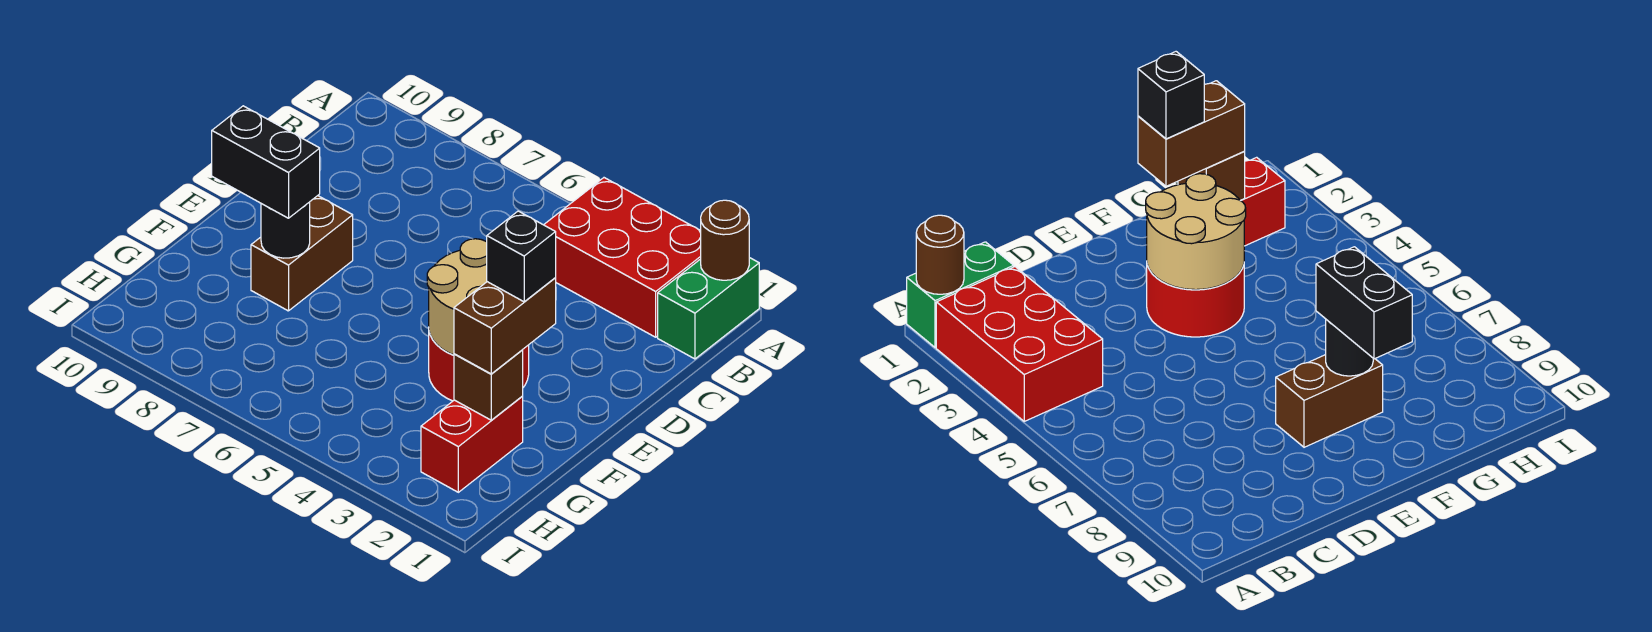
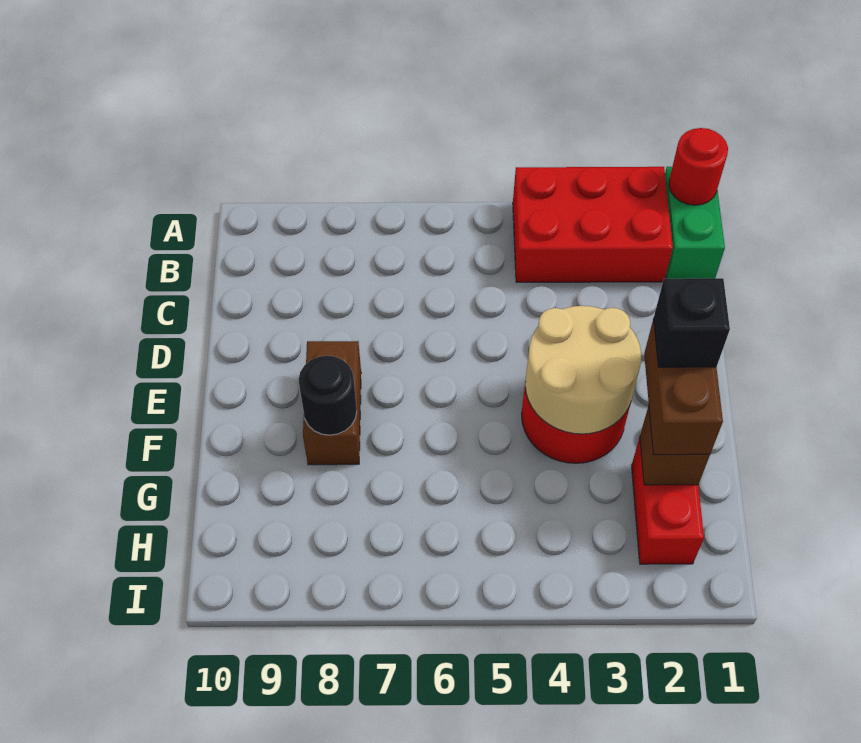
brown 1x1 round brick [701,200,749,280] -> red 1x1 round brick [669,128,728,205]
black 1x2 brick [212,106,320,218] -> none

